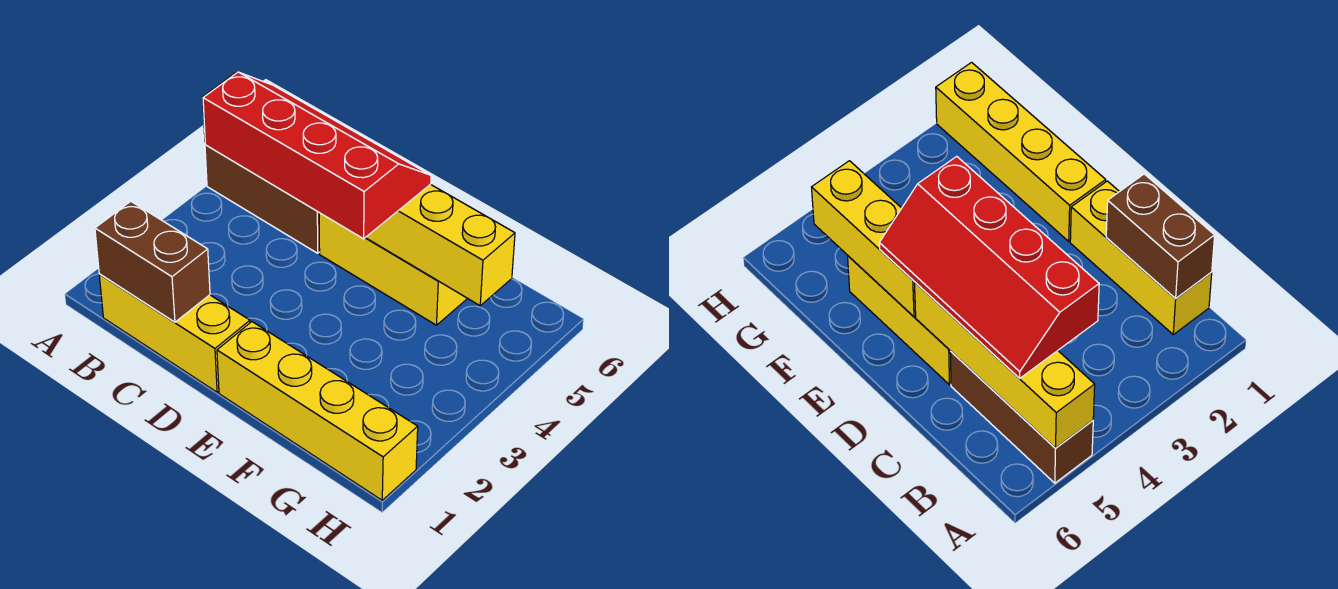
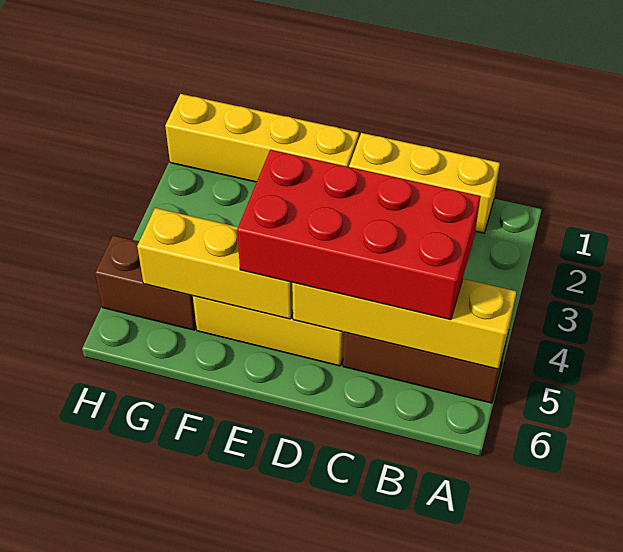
brown 1x2 brick [95,201,210,322] -> brown 1x2 brick moved to [95,235,196,330]
red 2x4 slope [203,72,431,239] -> red 2x4 brick [237,150,481,320]

